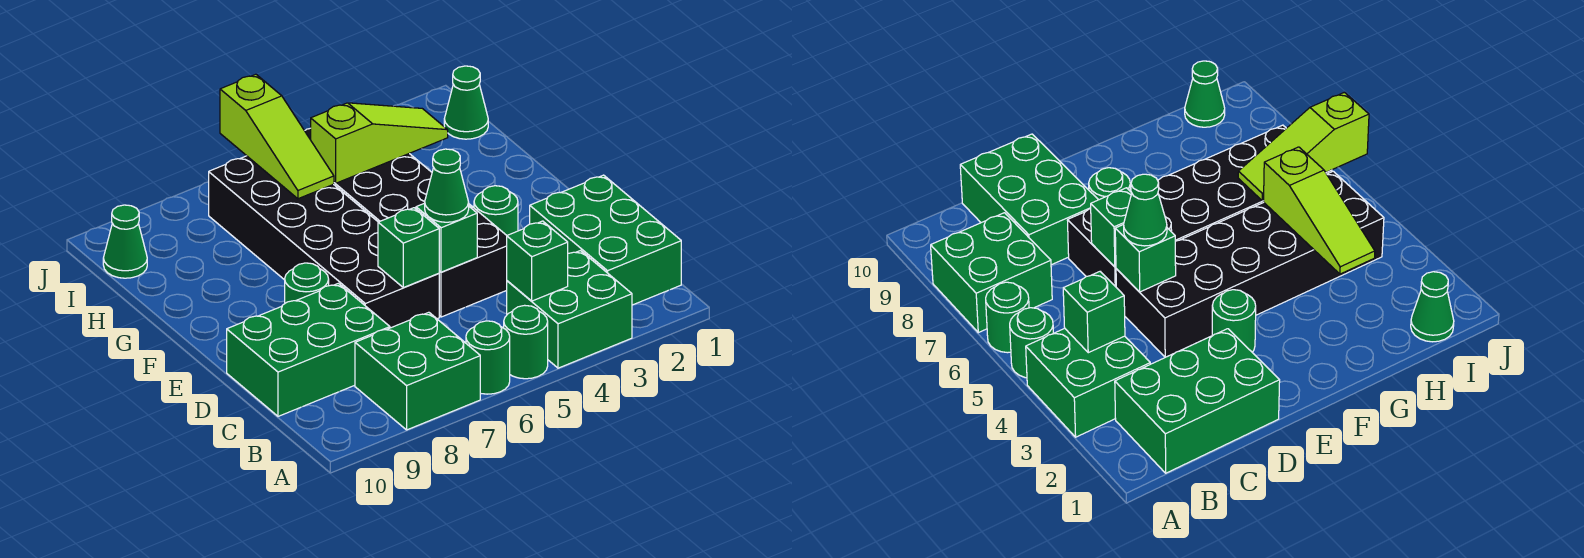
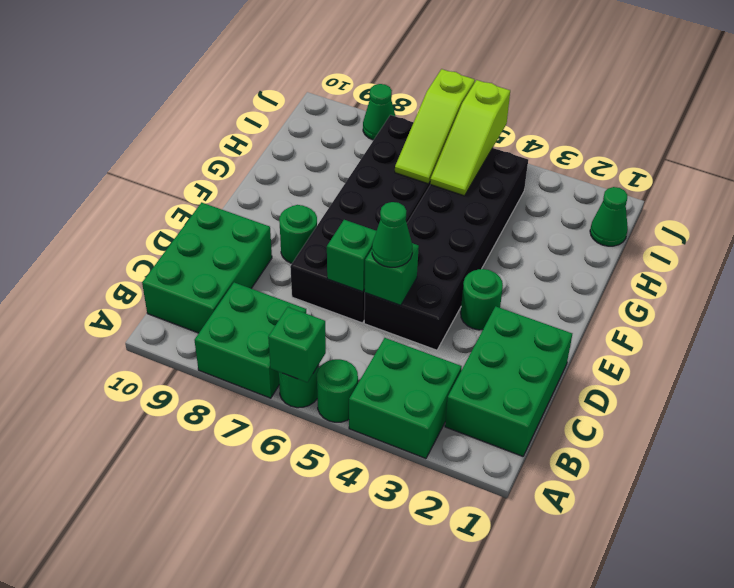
green 1x1 brick [507,221,568,301] -> green 1x1 brick moved to [268,307,326,383]
green 2x3 brick [227,283,390,416] -> green 2x3 brick turned to [142,202,272,333]
lime 1x3 slope [311,103,448,183] -> lime 1x3 slope turned to [430,80,510,196]
green 1x1 cone [103,205,147,278] -> green 1x1 cone moved to [363,84,395,140]

